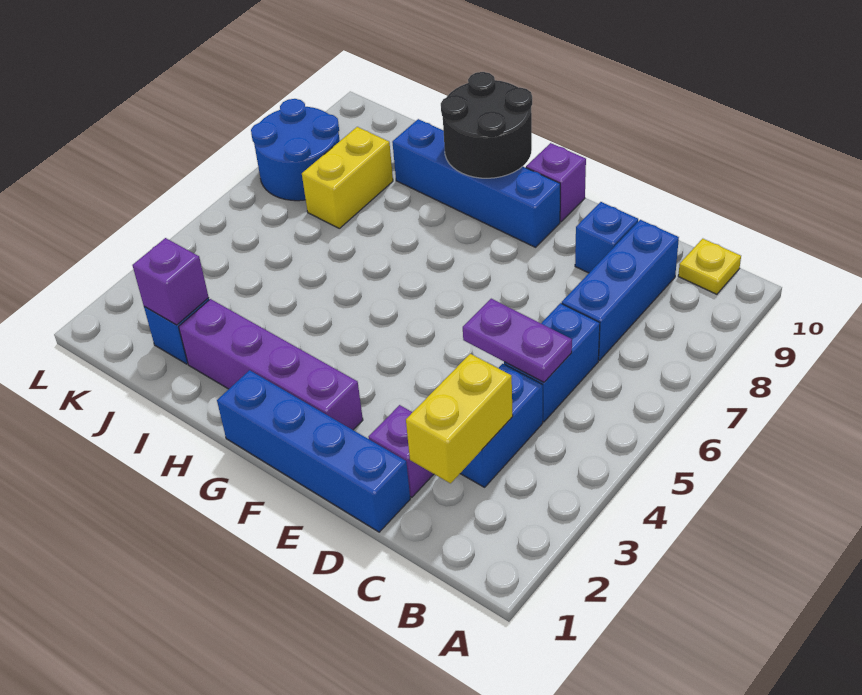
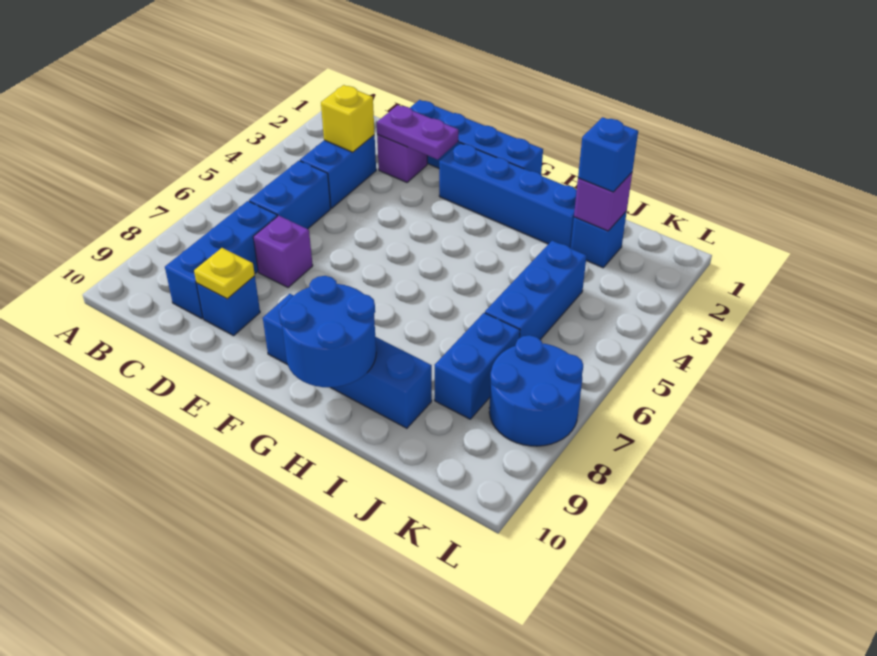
yellow 1x1 plate [678,239,741,294] -> yellow 1x1 plate moved to [194,248,255,299]
yellow 1x2 brick [406,354,513,483] -> yellow 1x1 brick [321,85,375,152]
purple 1x2 plate [463,299,572,382] -> purple 1x2 plate moved to [377,105,458,159]
purple 1x4 brick [179,299,363,430] -> blue 1x4 brick [439,143,577,248]
purple 1x1 brick [526,143,586,222] -> purple 1x1 brick moved to [253,216,313,287]
black 2x2 round brick [441,72,532,178] -> blue 2x2 round brick [279,276,376,387]
none -> blue 1x1 brick [578,117,638,192]
none -> blue 1x3 brick [485,241,587,340]
yellow 1x2 brick [302,127,393,228] -> blue 1x2 brick [435,313,520,419]

